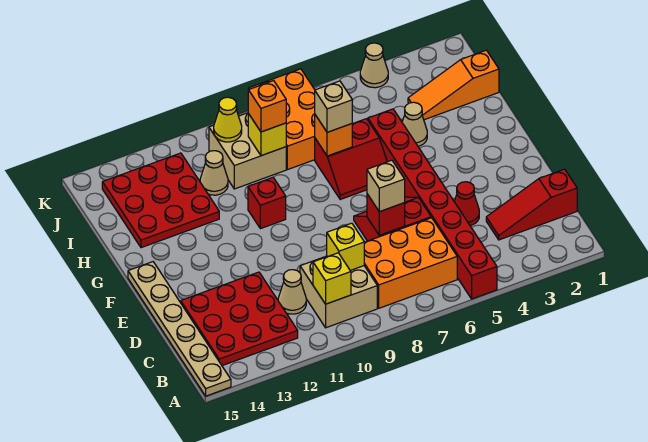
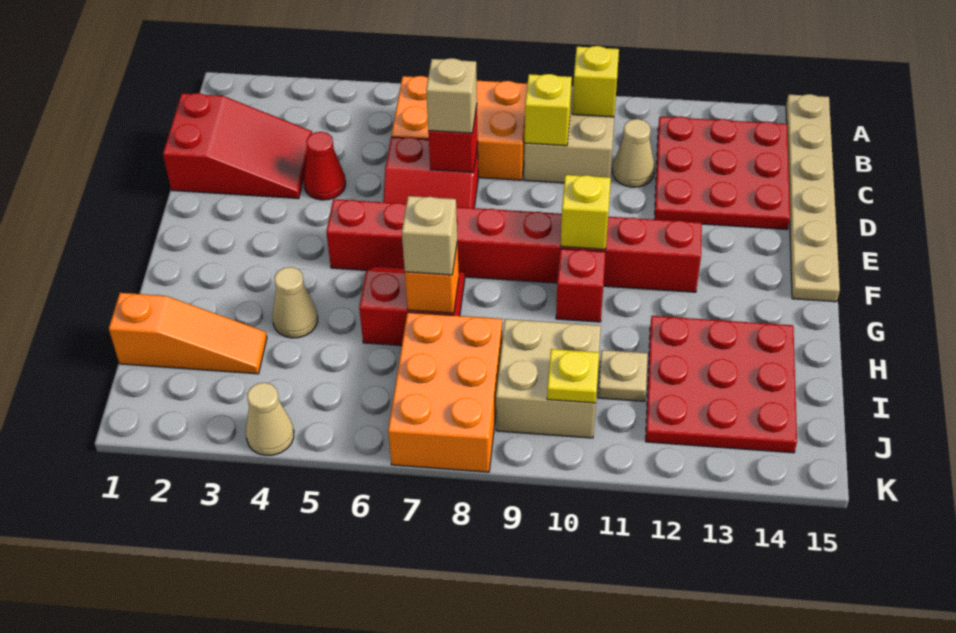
red 1x8 brick [368,109,497,299] -> red 1x8 brick turned to [326,199,702,292]
red 1x3 slope [486,169,577,240] -> red 2x3 slope [163,93,312,199]
yellow 1x1 brick [248,114,286,156] -> yellow 1x1 brick moved to [561,175,611,249]
orange 1x1 brick [248,81,286,132] -> none
tan 1x1 cone [200,151,228,195] -> tan 1x1 plate [598,350,648,401]
yellow 1x1 cone [214,97,242,142] -> yellow 1x1 plate [547,349,599,403]

